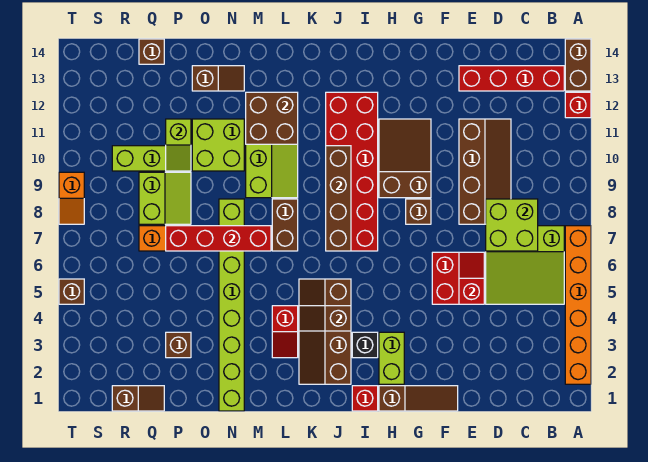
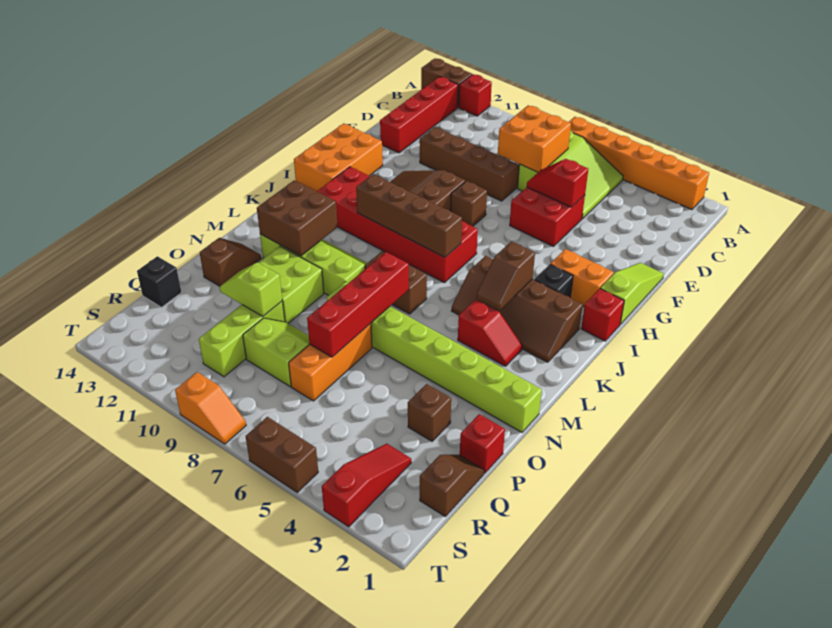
lime 2x2 brick [486,199,538,251] -> orange 2x2 brick [498,105,571,172]
brown 1x3 slope [379,386,458,411] -> lime 1x3 slope [600,263,664,325]
none -> orange 2x3 brick [294,123,383,191]
lime 1x2 brick [379,332,404,384] -> orange 1x2 brick [551,249,614,306]
none -> red 1x1 brick [460,414,505,473]
lime 1x2 slope [166,119,191,171] -> lime 1x2 slope turned to [220,262,282,316]
brown 1x1 brick [139,39,164,64] -> black 1x1 brick [137,256,181,307]
none -> red 1x3 slope [322,444,411,527]
brown 1x1 brick [59,279,84,304] -> brown 1x2 brick [246,417,318,492]

